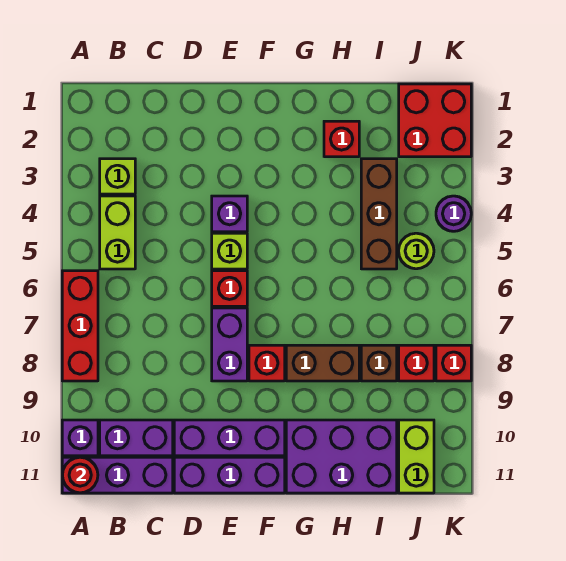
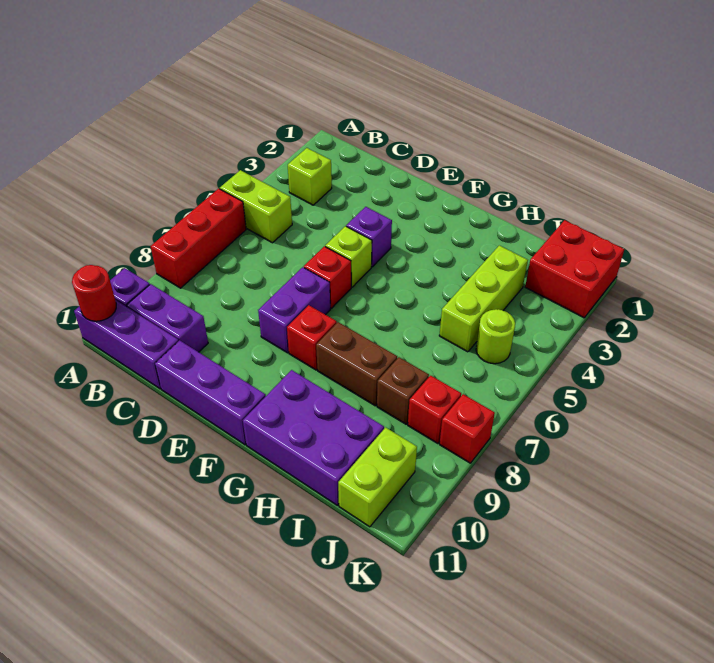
lime 1x2 brick [100,196,135,269] -> lime 1x2 brick turned to [220,170,292,243]
purple 1x3 brick [174,420,285,456] -> none
red 1x1 brick [324,121,359,157] -> none
brown 1x3 brick [361,159,397,269] -> lime 1x3 brick [439,245,528,352]
purple 1x1 round brick [436,196,471,231] -> none

